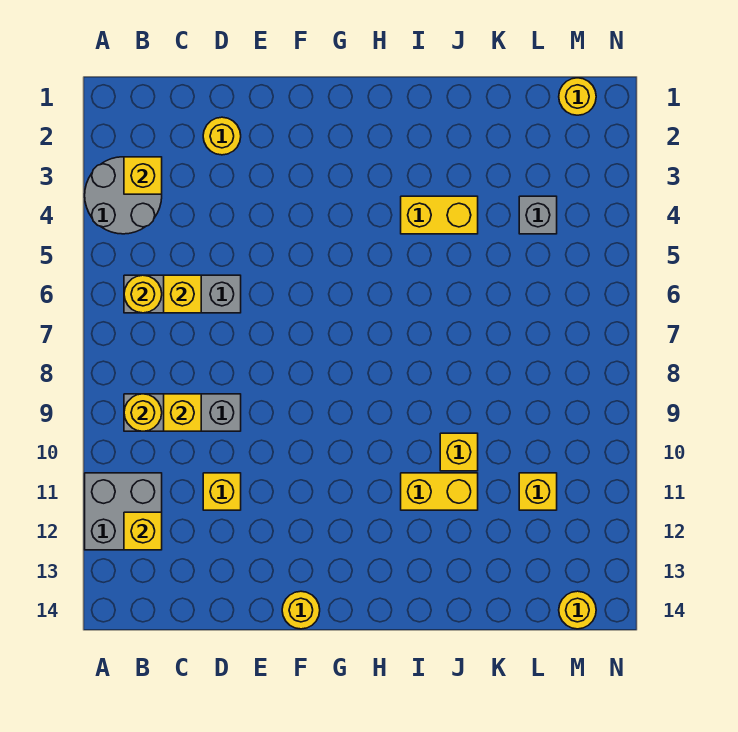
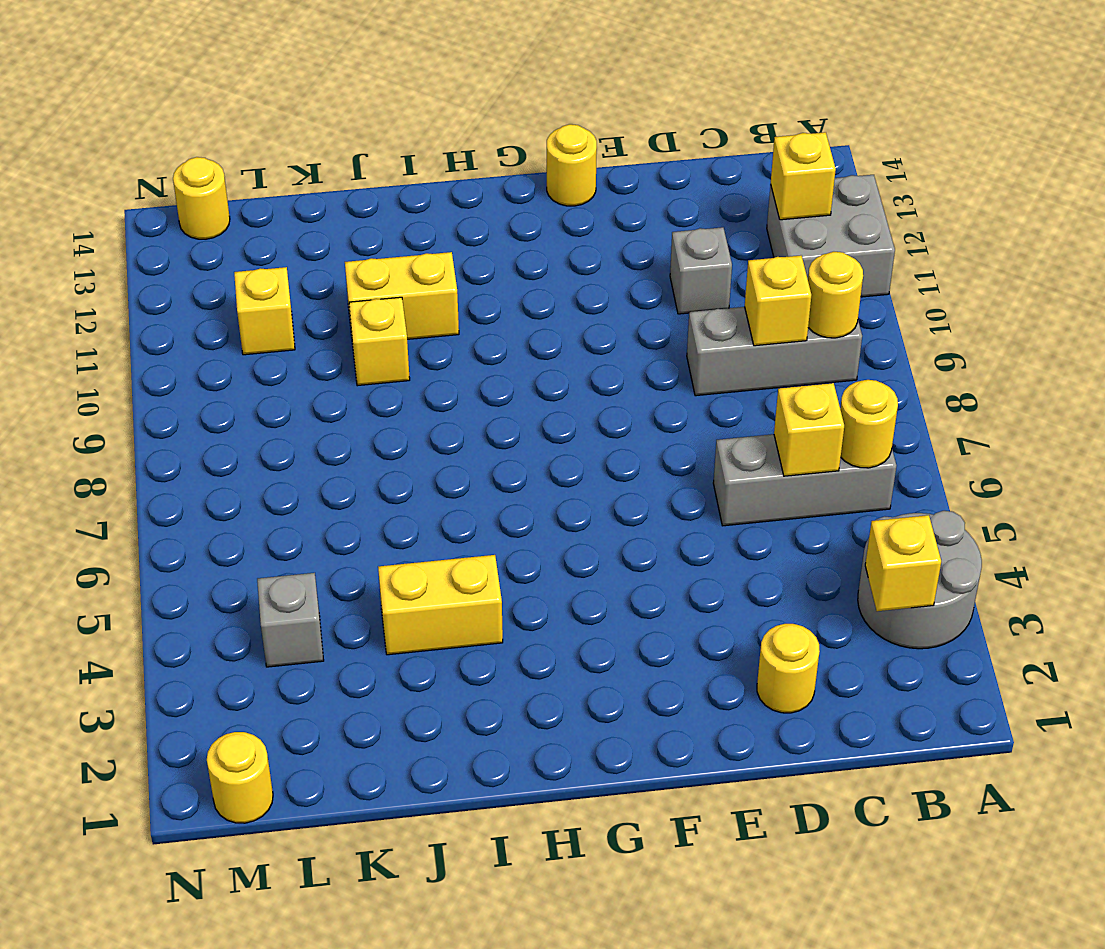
yellow 1x1 brick [203,473,241,510] -> grey 1x1 brick [670,227,732,314]

